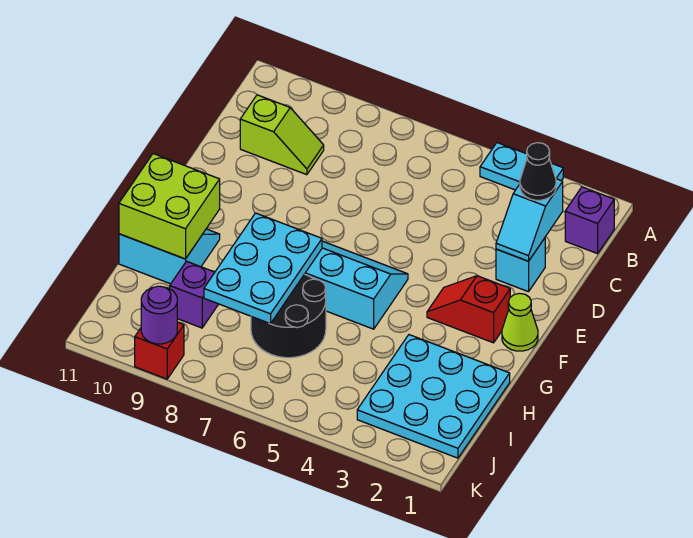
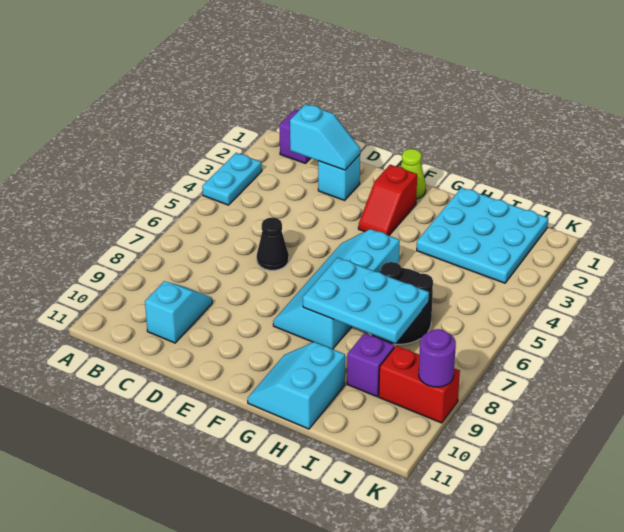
black 1x1 cone [520,143,556,200] -> black 1x1 cone moved to [257,218,289,270]
lime 1x2 slope [240,95,324,175] -> cyan 1x2 slope [145,281,212,343]
lime 2x2 brick [119,154,220,259] -> none
red 1x1 brick [135,322,184,379] -> red 1x2 brick [379,346,460,423]

